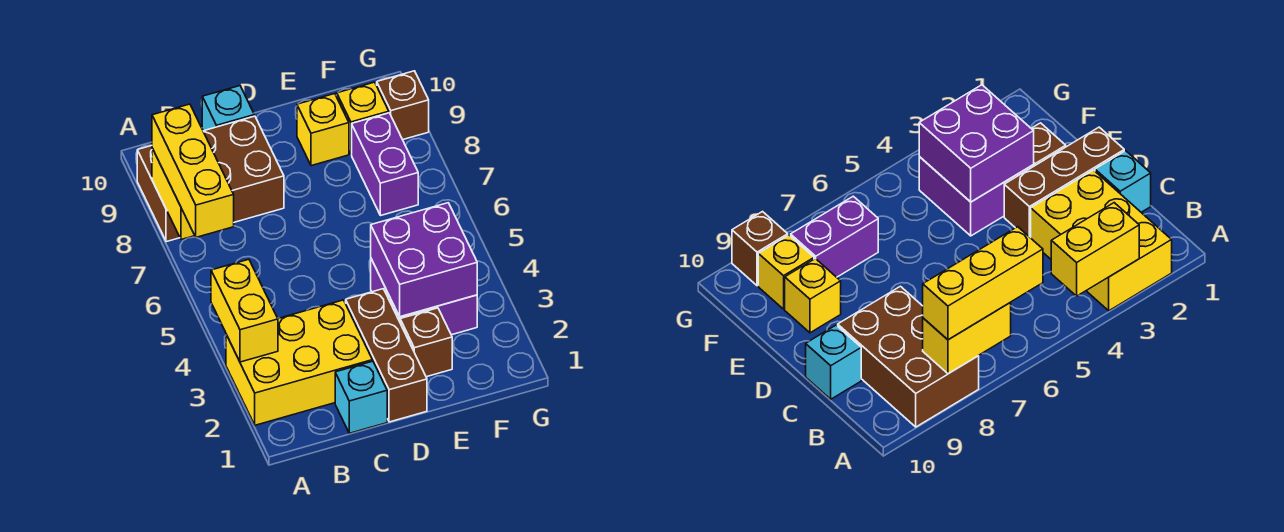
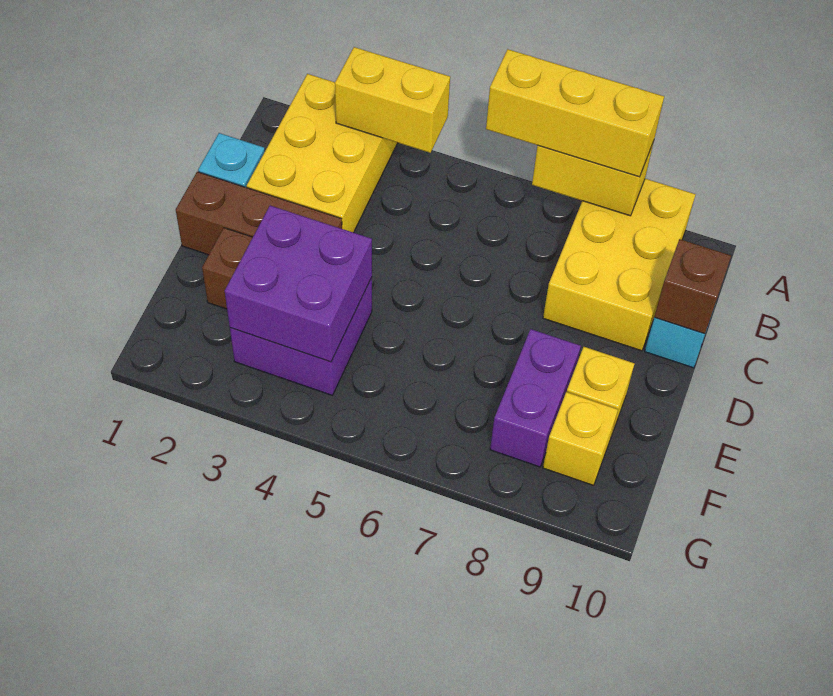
brown 2x3 brick [137,116,284,242] -> yellow 2x3 brick [543,179,696,351]
purple 1x2 brick [352,113,418,216] -> purple 1x2 brick turned to [490,329,581,467]
brown 1x1 brick [377,71,429,140] -> brown 1x1 brick moved to [654,239,731,334]

